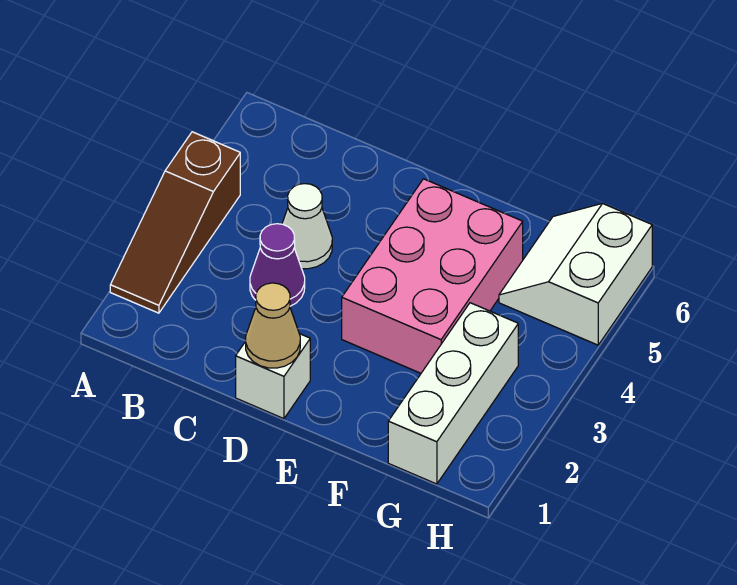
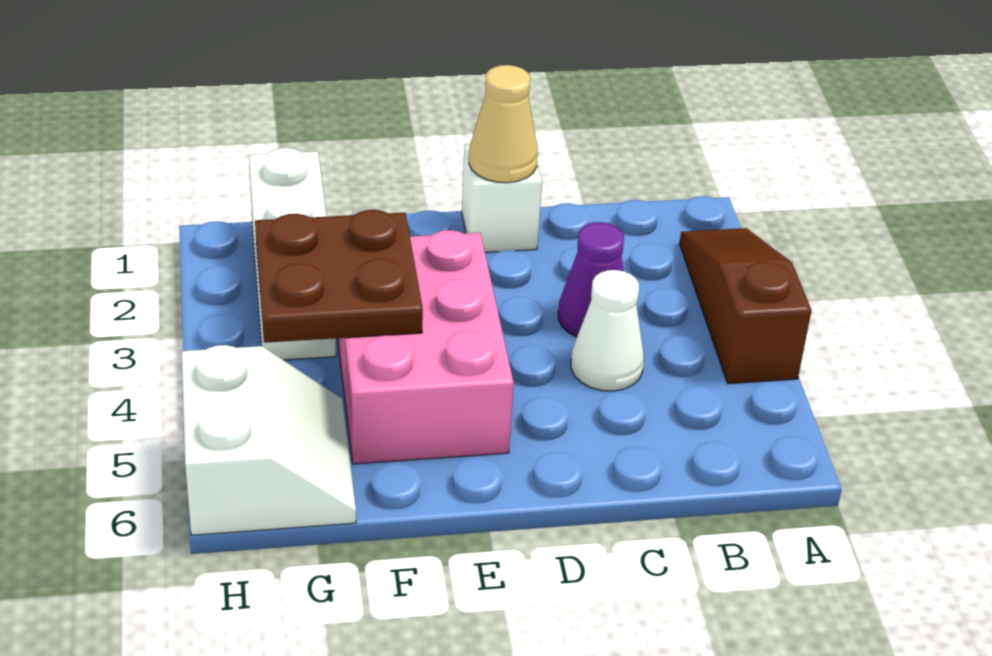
none -> brown 2x2 plate [255,210,423,343]

